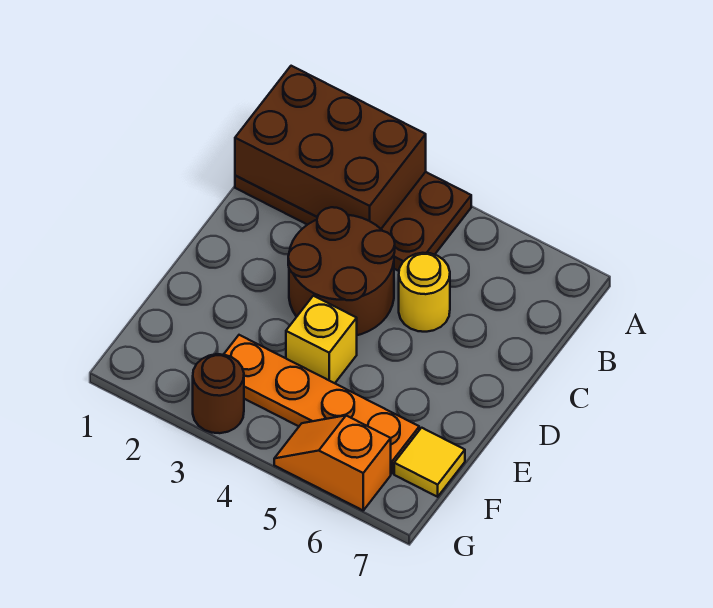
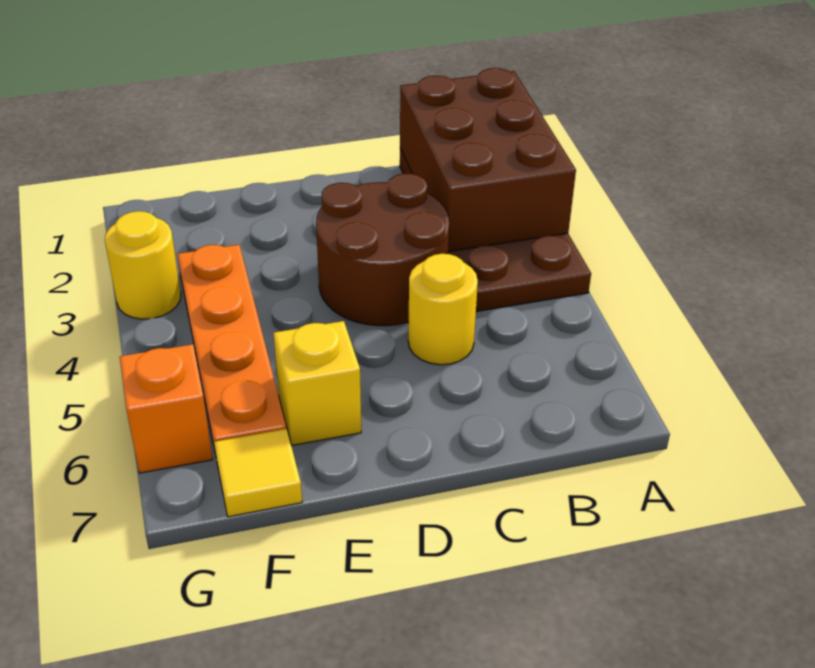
yellow 1x1 brick [286,296,357,383] -> yellow 1x1 brick moved to [274,321,361,445]
brown 1x1 round brick [193,354,244,433] -> yellow 1x1 round brick [105,211,181,319]

